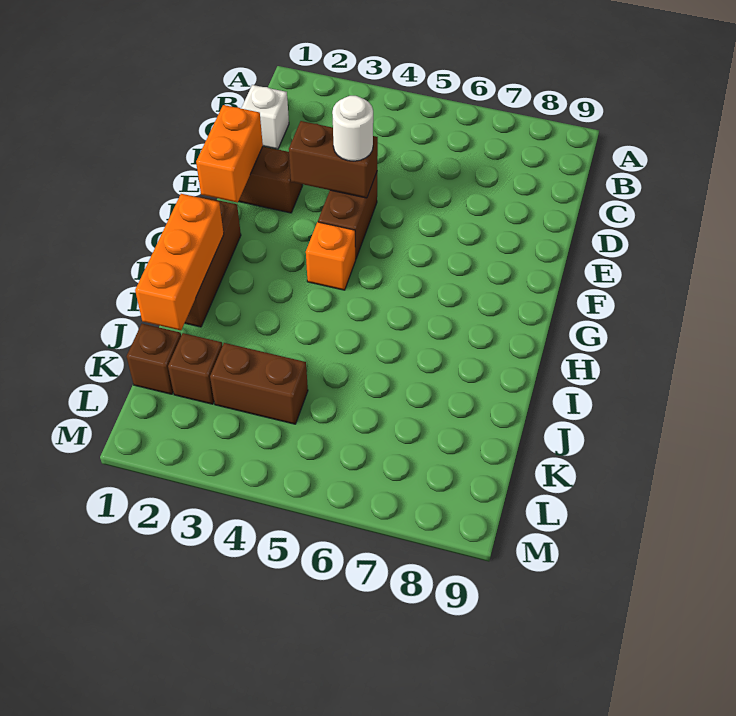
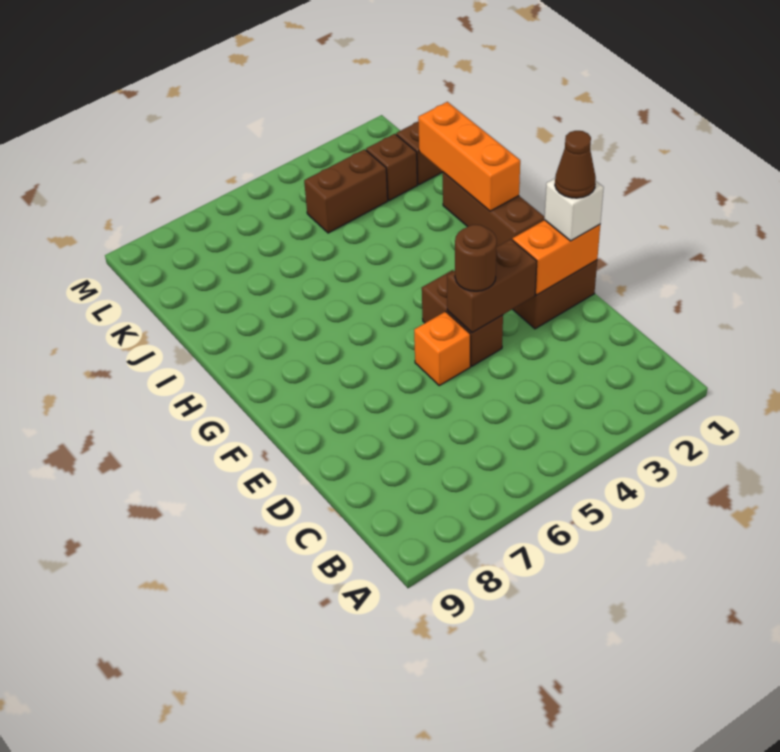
white 1x1 brick [241,85,289,149] -> white 1x1 brick moved to [545,178,604,241]
orange 1x2 brick [196,105,263,203] -> orange 1x2 brick turned to [513,220,600,295]
none -> brown 1x1 cone [555,131,596,198]
white 1x1 round brick [332,96,373,161] -> brown 1x1 round brick [455,225,497,291]
orange 1x1 brick [306,222,356,290] -> orange 1x1 brick moved to [414,312,470,386]

